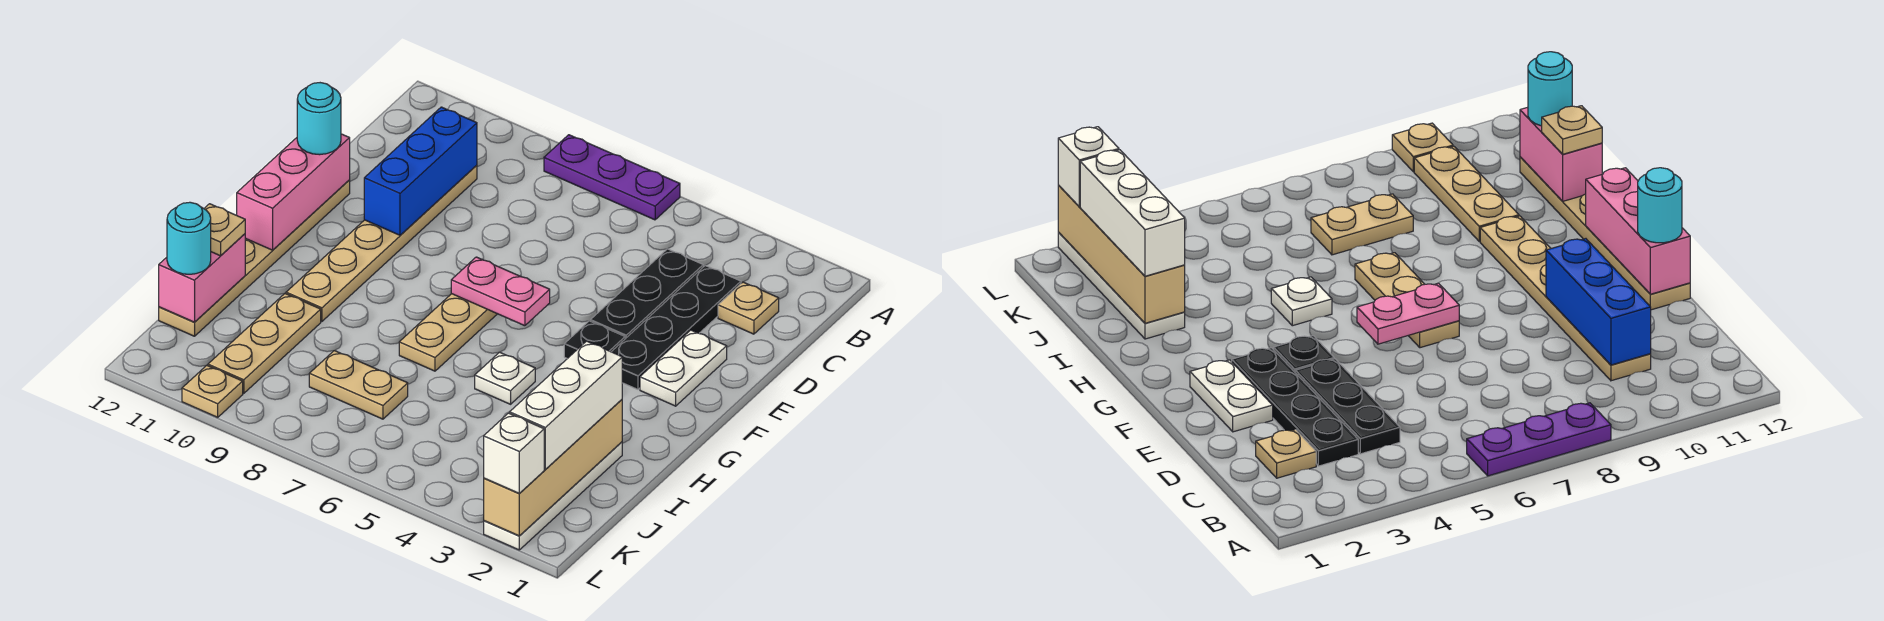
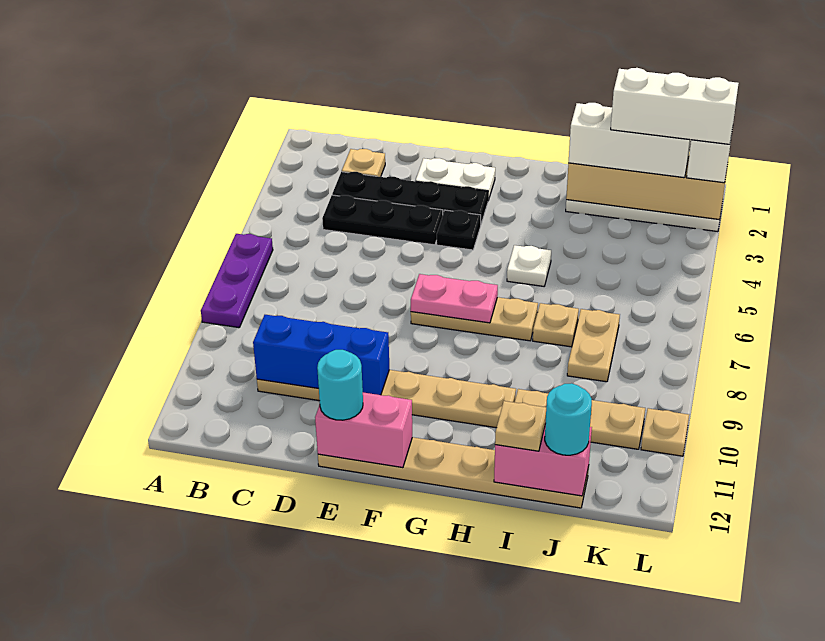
pink 1x3 brick [237,134,350,250] -> pink 1x2 brick [315,393,412,468]
pink 1x2 plate [451,257,550,326] -> pink 1x2 plate turned to [411,274,498,323]
none -> tan 1x1 plate [533,303,579,347]
none -> white 1x3 brick [611,68,739,144]

